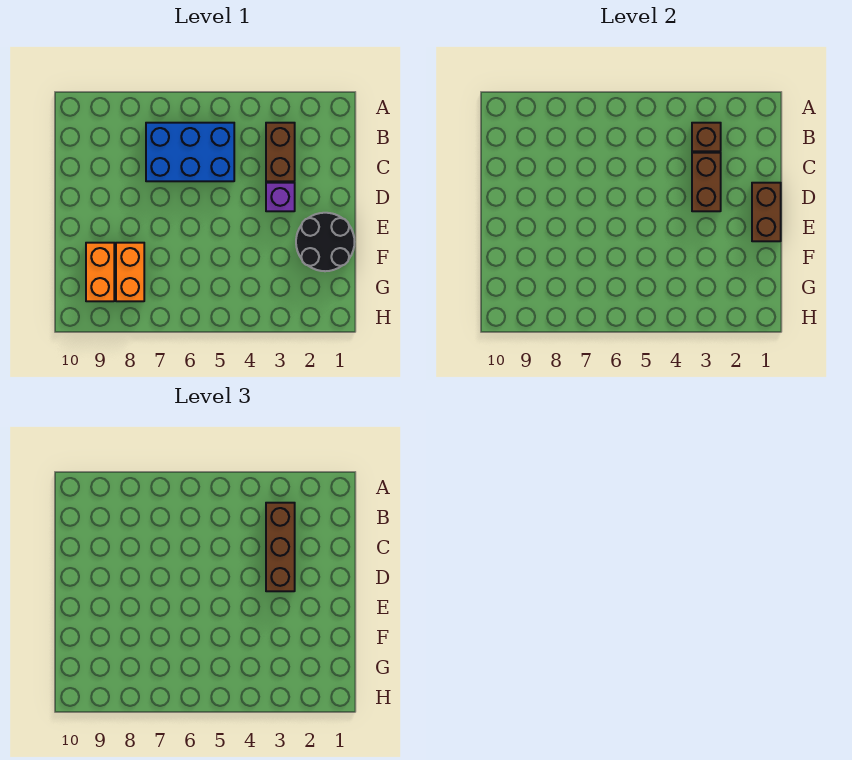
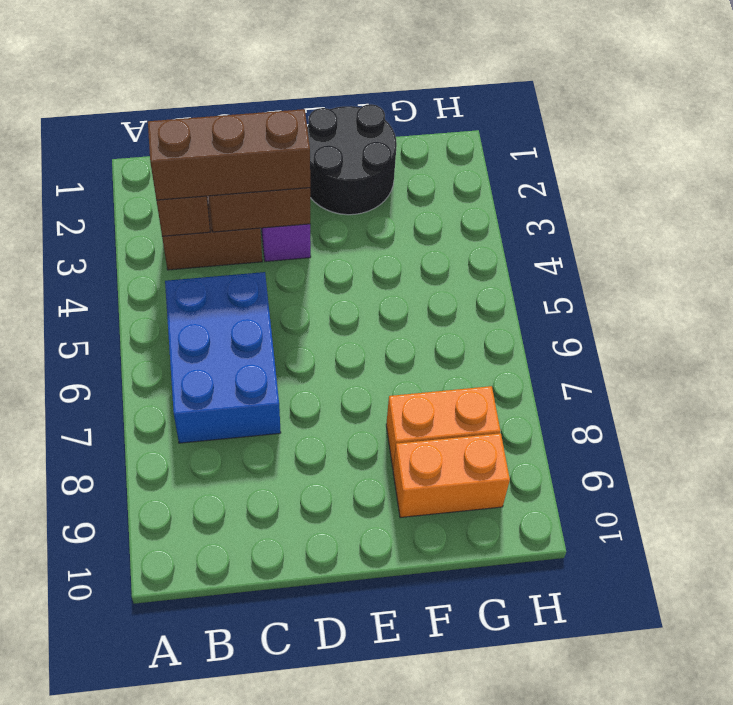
brown 1x2 brick [752,183,781,241] -> none

